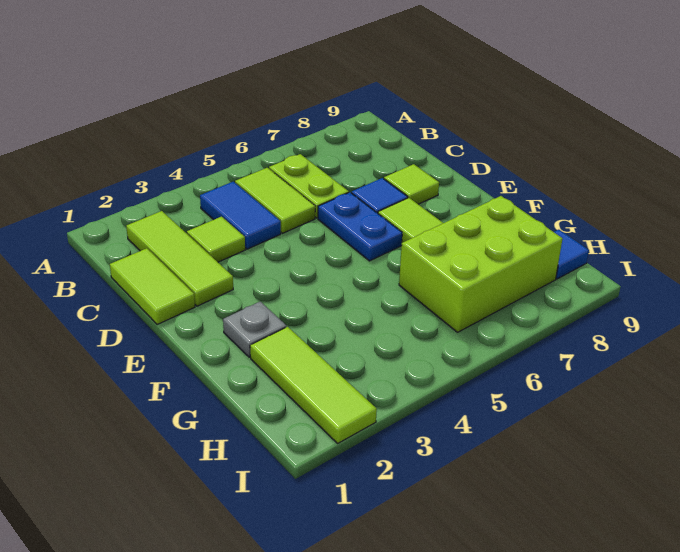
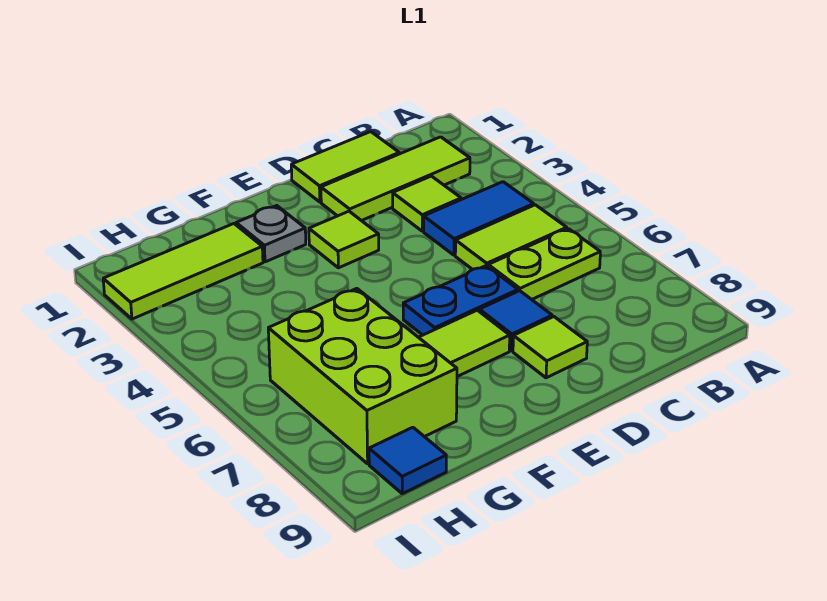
none -> lime 1x1 tile [309,211,379,268]

